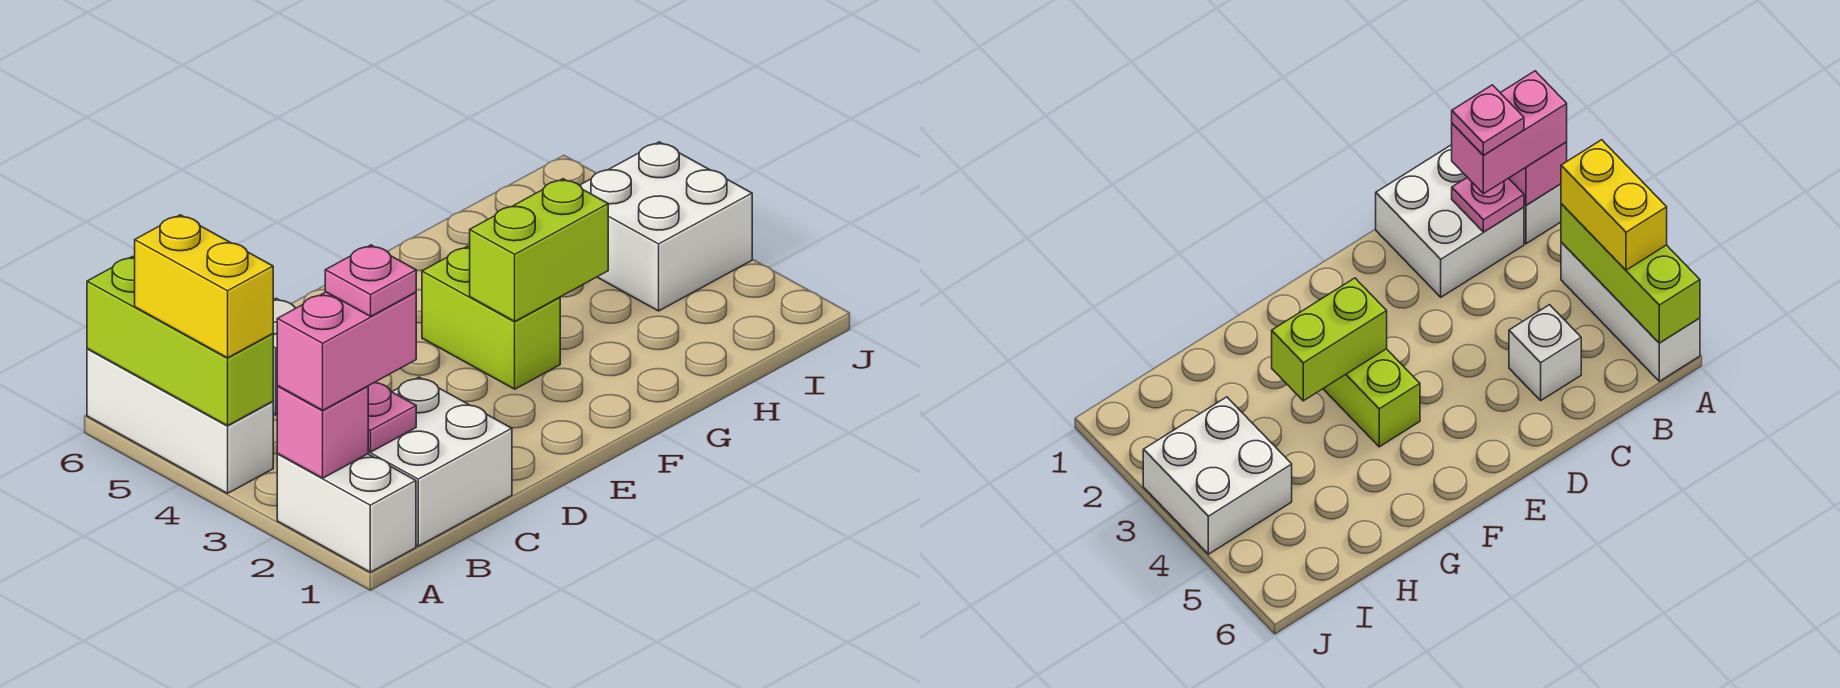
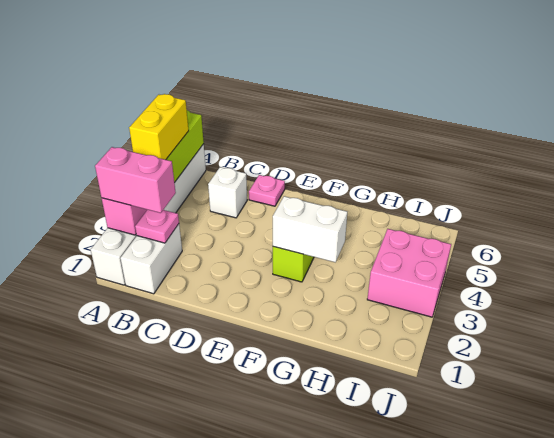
white 2x2 brick [368,377,512,546] -> white 1x2 brick [120,224,182,294]
pink 1x1 plate [325,245,416,316] -> pink 1x1 plate moved to [249,175,285,206]
lime 1x2 brick [470,179,608,321] -> white 1x2 brick [273,196,347,262]
white 2x2 brick [580,142,752,311] -> pink 2x2 brick [367,229,451,317]

